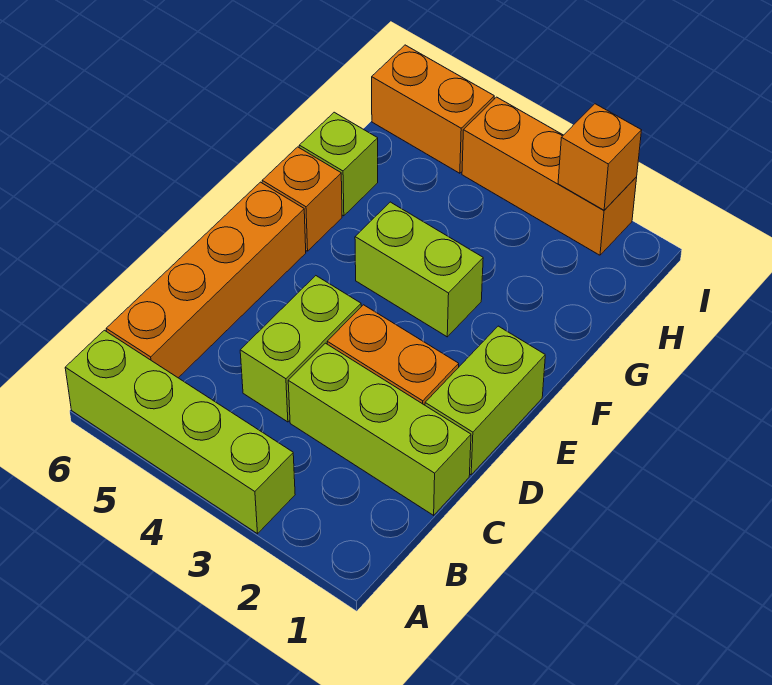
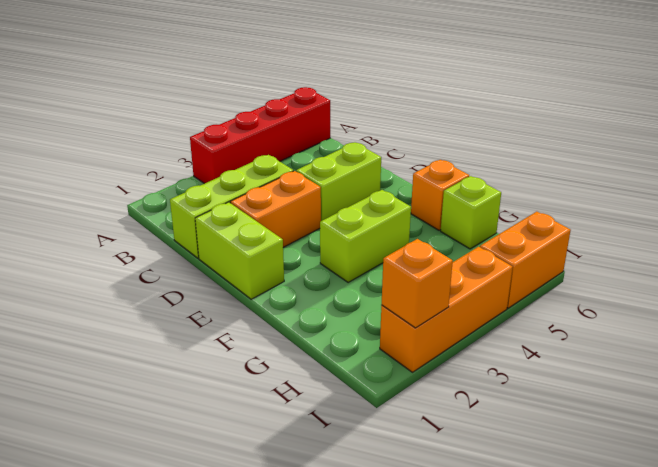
lime 1x4 brick [65,330,295,534] -> red 1x4 brick [190,87,330,184]
orange 1x4 brick [106,182,306,378] -> none
lime 1x2 brick [240,276,361,422] -> lime 1x2 brick turned to [296,143,381,221]

